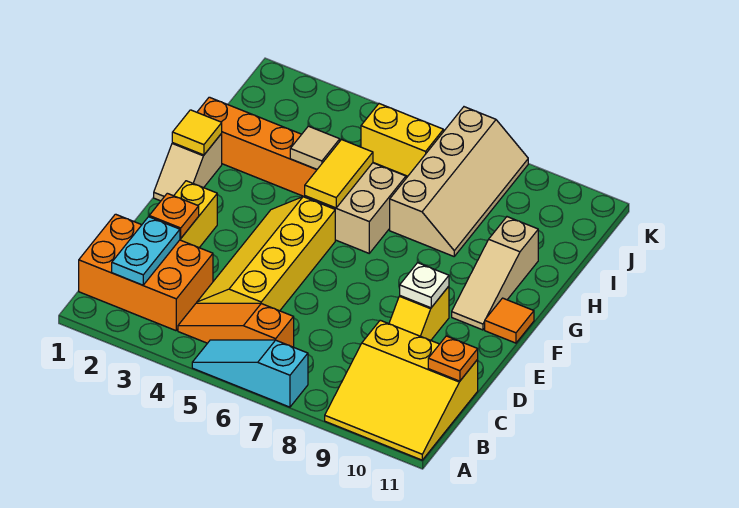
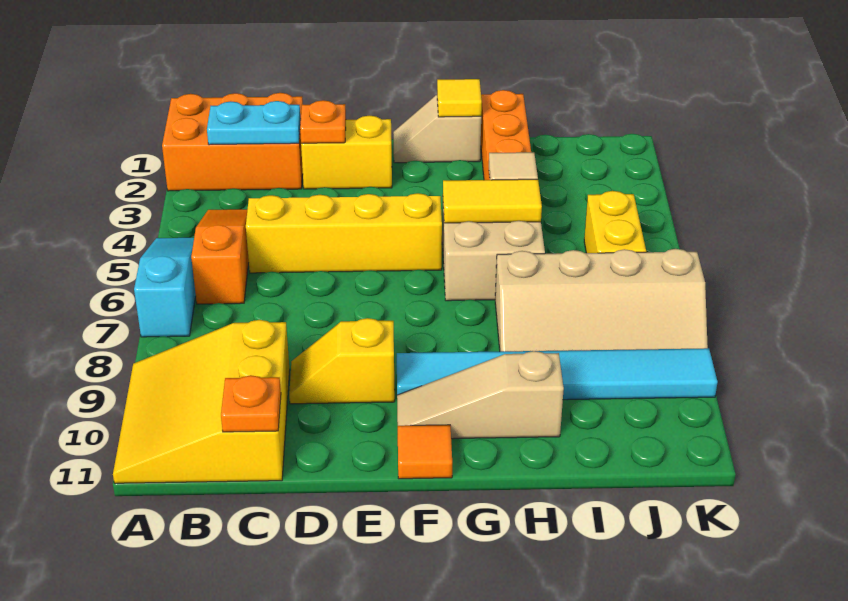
orange 2x3 brick [79,214,213,331] -> orange 2x3 brick turned to [162,93,303,191]
white 1x1 plate [400,263,449,308] -> none
none -> cyan 1x6 tile [397,348,718,400]

